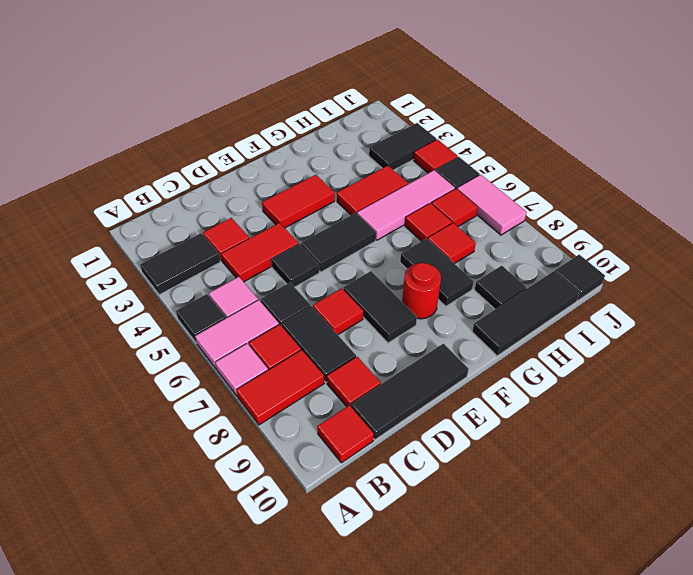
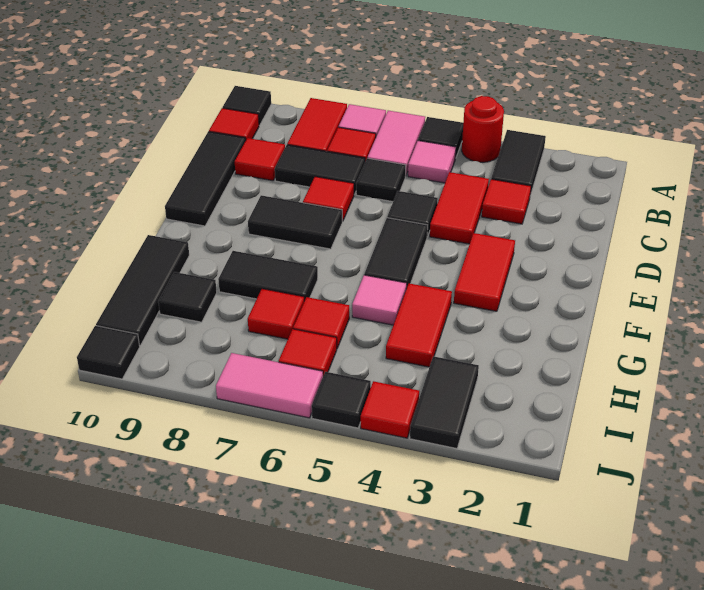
none -> black 1x1 tile [223,86,271,126]
red 1x1 round brick [402,263,441,319] -> red 1x1 round brick moved to [462,96,504,162]
pink 1x3 tile [357,170,455,240] -> pink 1x1 tile [352,275,407,325]

